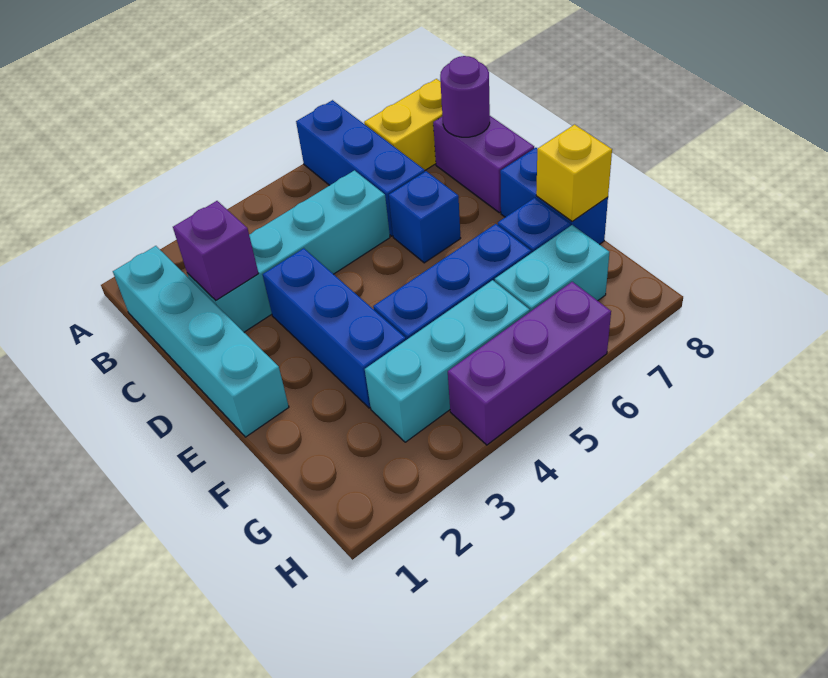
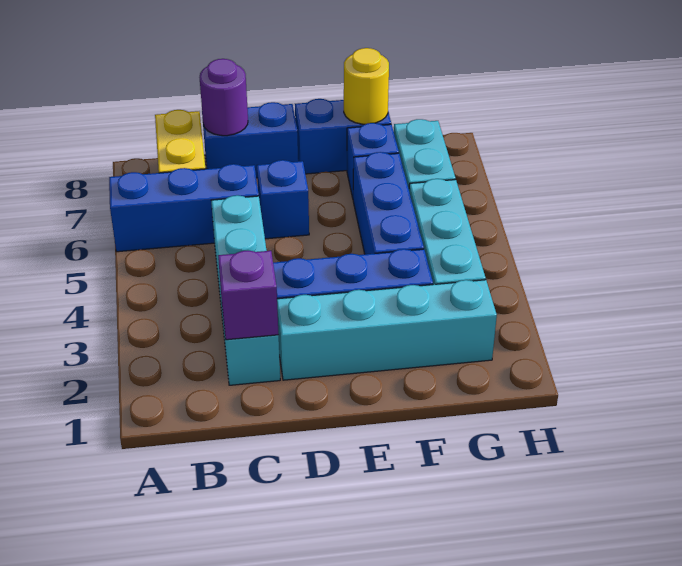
cyan 1x4 brick [113,246,289,437] -> cyan 1x4 brick moved to [277,280,497,380]
purple 1x2 brick [433,116,534,213] -> blue 1x2 brick [202,102,298,178]
yellow 1x1 brick [536,125,612,221] -> yellow 1x1 round brick [344,48,389,124]
purple 1x3 brick [448,282,611,445] -> none

